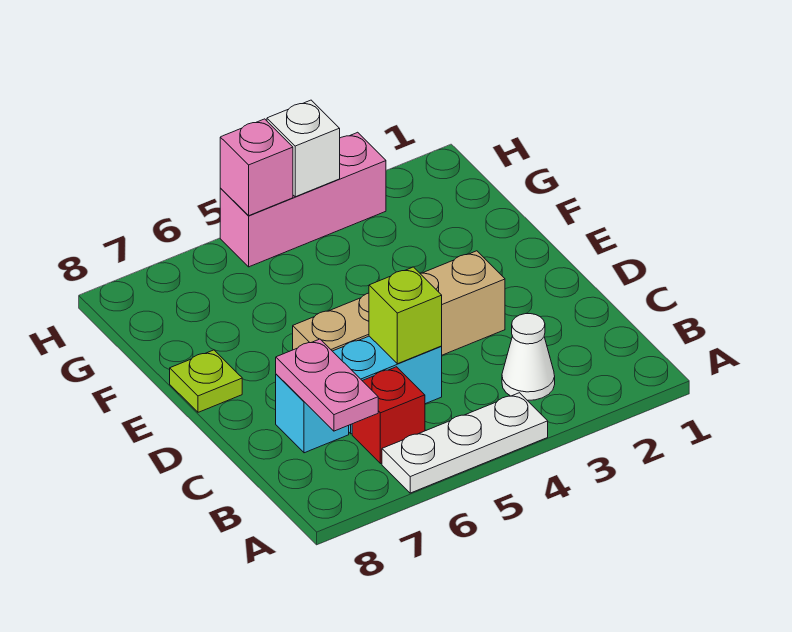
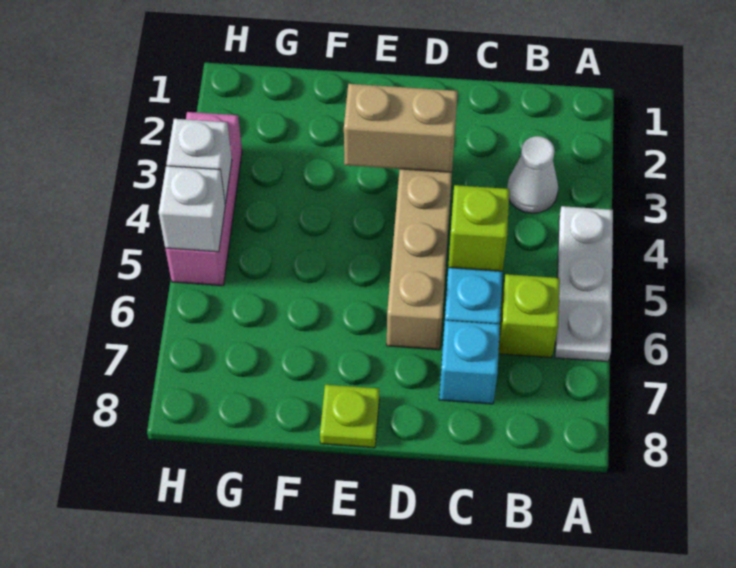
red 1x1 brick [352,367,425,464] -> lime 1x1 brick [499,274,560,358]
pink 1x2 plate [276,339,378,431] -> none
none -> tan 1x2 brick [344,84,458,172]
pink 1x1 brick [220,119,293,215] -> white 1x1 brick [159,166,225,252]

